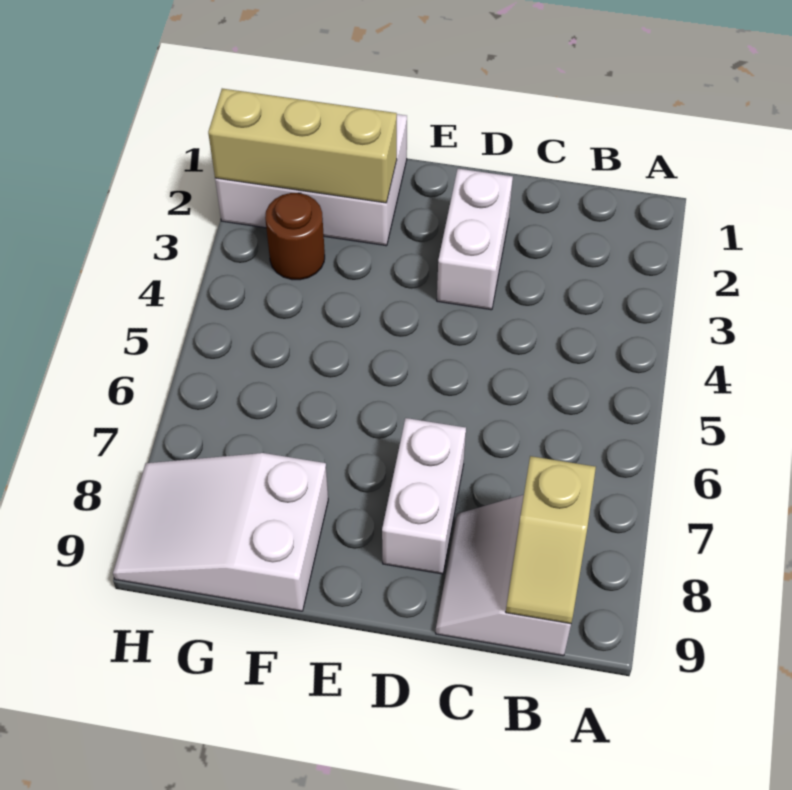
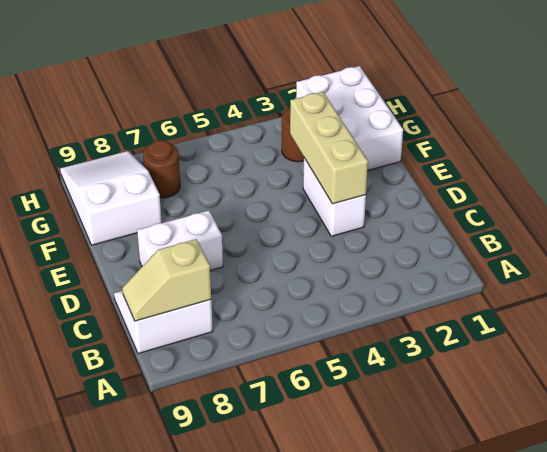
white 1x2 brick [437,169,513,310] -> white 1x2 brick turned to [303,158,366,236]
tan 1x3 brick [208,89,397,203] -> tan 1x3 brick moved to [290,92,368,204]
none -> brown 1x1 round brick [143,140,180,198]

